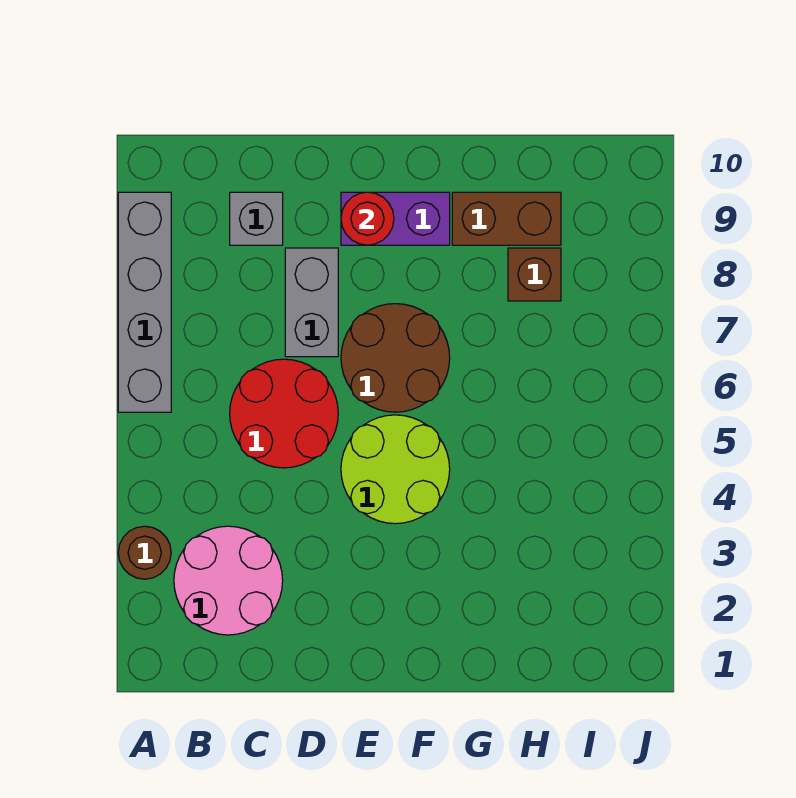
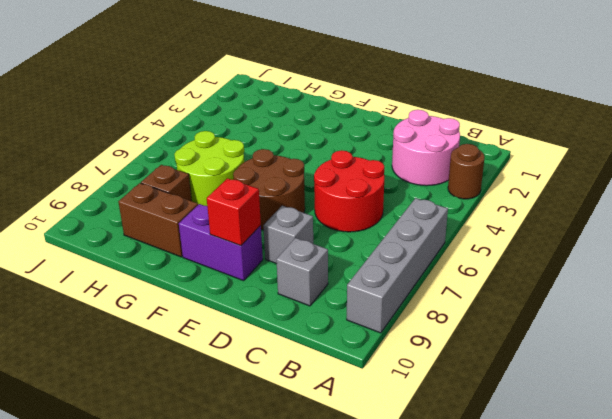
grey 1x2 brick [285,248,338,357] -> grey 1x1 brick [263,206,313,264]
lime 2x2 round brick [341,415,450,524] -> lime 2x2 round brick moved to [174,131,244,206]
red 1x1 round brick [341,192,394,245] -> red 1x1 brick [207,178,261,246]

